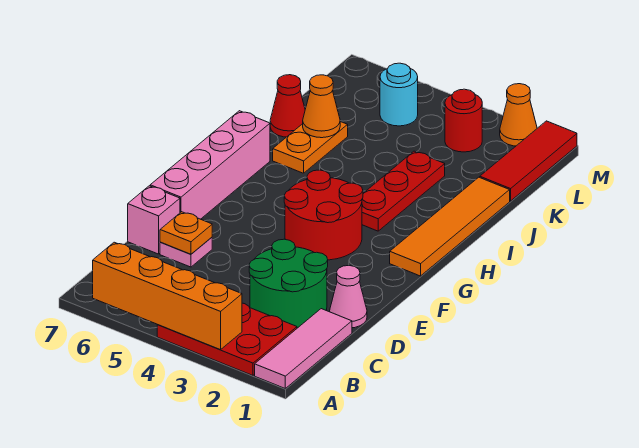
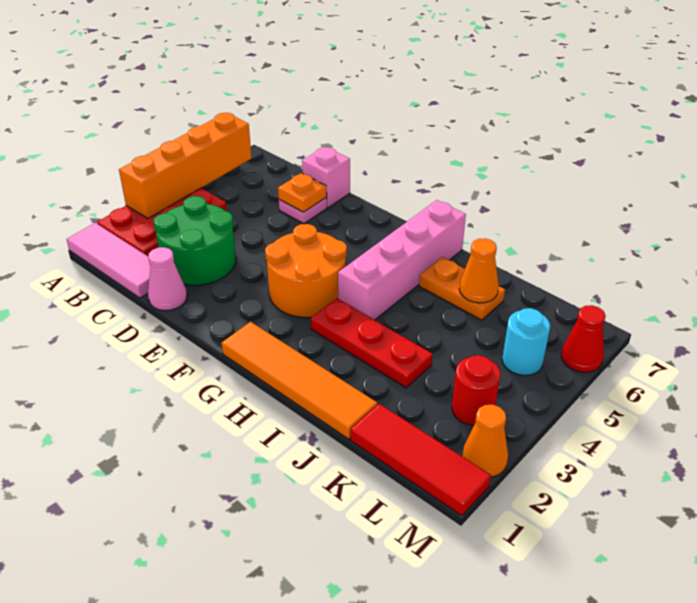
pink 1x4 brick [150,111,270,219] -> pink 1x4 brick turned to [338,200,466,320]
red 2x2 round brick [284,170,363,260] -> orange 2x2 round brick [265,224,347,317]
red 1x1 cone [270,75,305,137] -> red 1x1 cone moved to [561,305,606,372]

